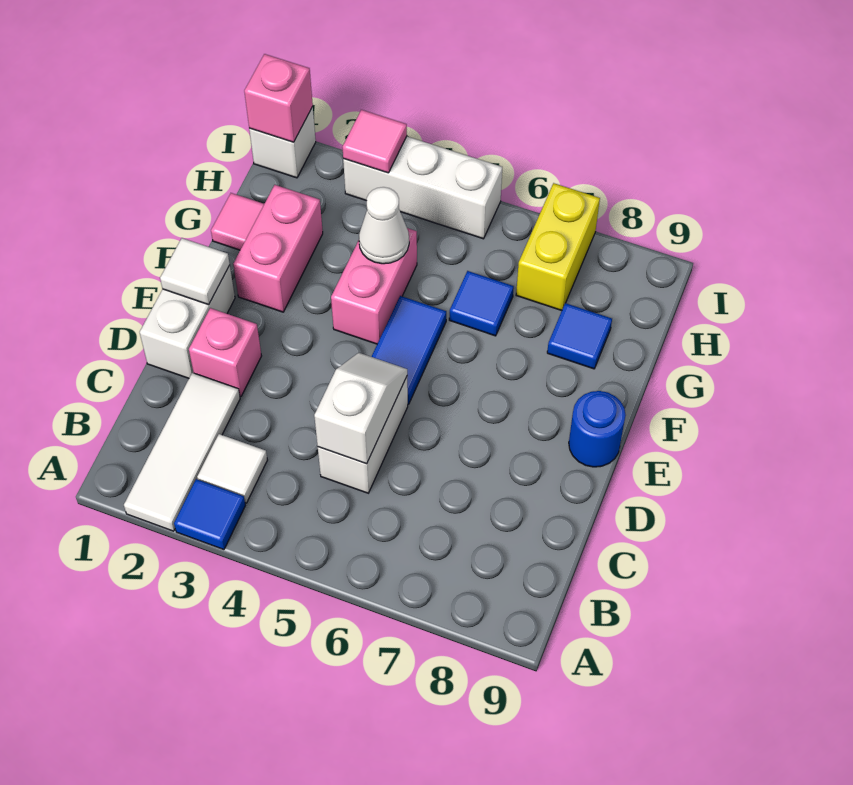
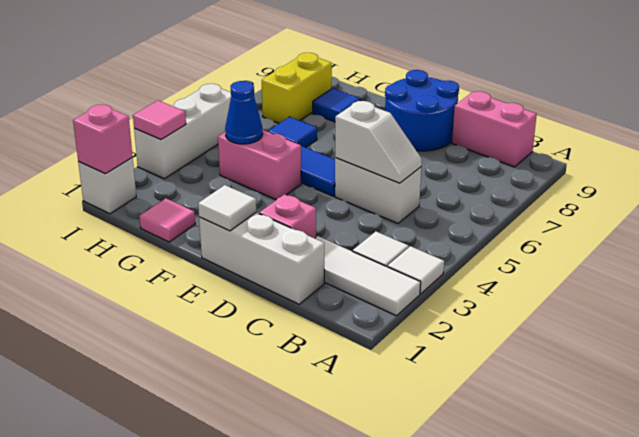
blue 1x1 tile [174,479,245,550] -> white 1x1 tile [387,246,444,294]
white 1x2 slope [314,353,407,464] -> white 1x2 slope turned to [335,101,422,183]
white 1x2 brick [140,265,235,378] -> white 1x3 brick [199,213,324,304]
blue 1x1 round brick [569,391,626,467] -> blue 2x2 round brick [385,70,459,151]
pink 1x2 brick [233,185,323,312] -> pink 1x2 brick moved to [452,91,537,167]
white 1x1 cone [359,187,409,264] -> blue 1x1 cone [225,81,263,144]
yellow 1x2 brick [516,183,600,311] -> yellow 1x2 brick turned to [262,53,332,123]

